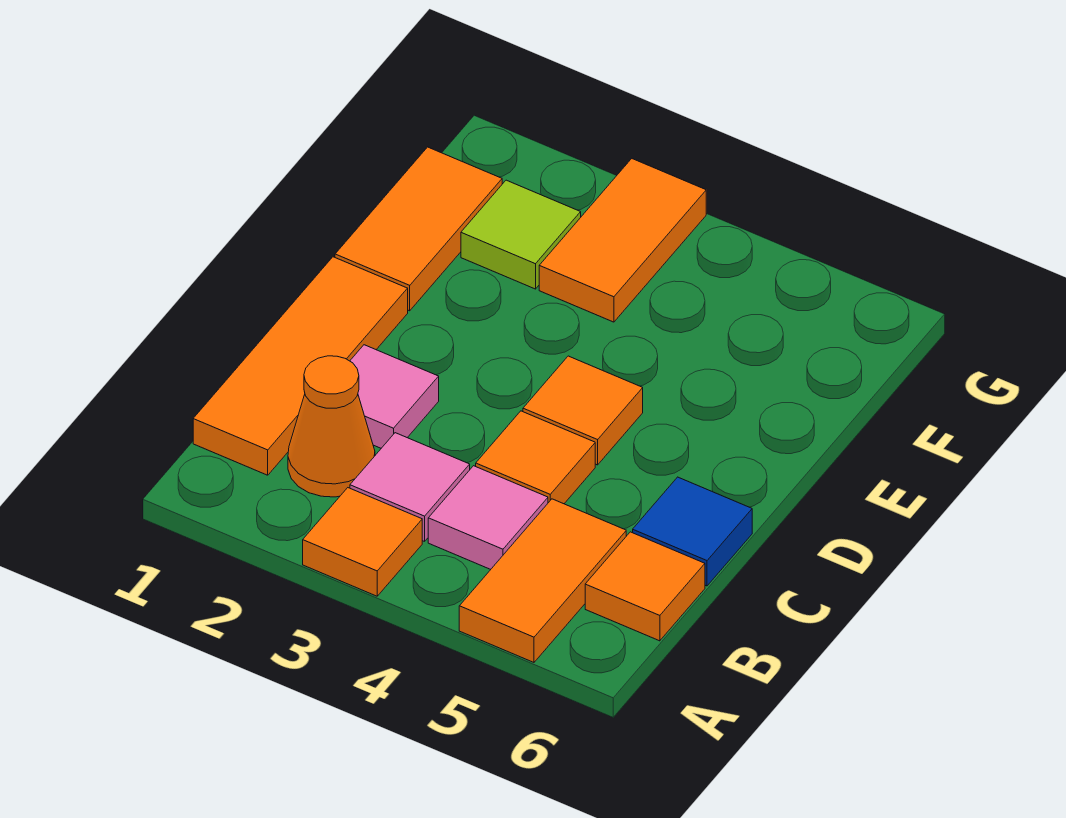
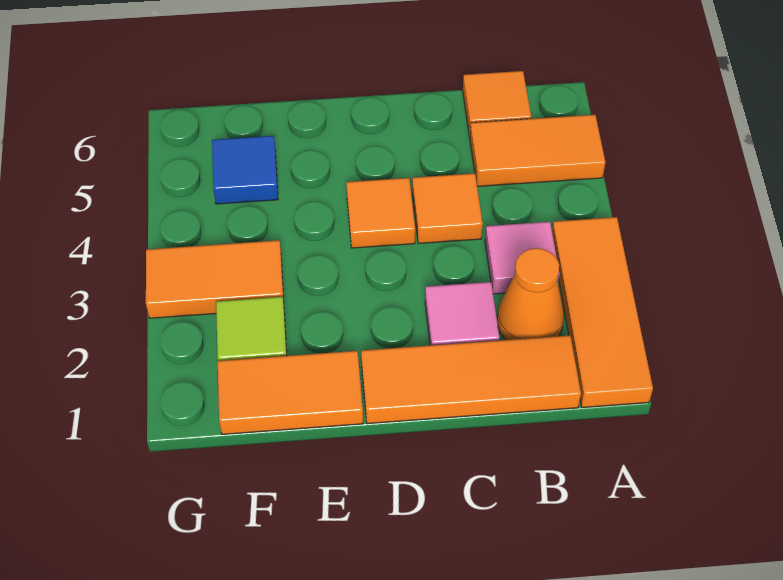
orange 1x1 tile [303,488,422,596] -> orange 1x3 tile [552,217,653,408]
pink 1x1 tile [428,466,548,569] -> none
blue 1x1 tile [633,477,752,586] -> blue 1x1 tile moved to [212,136,278,204]

